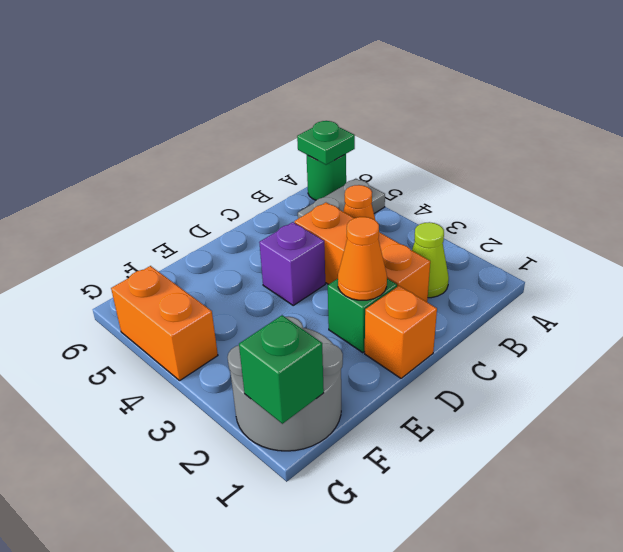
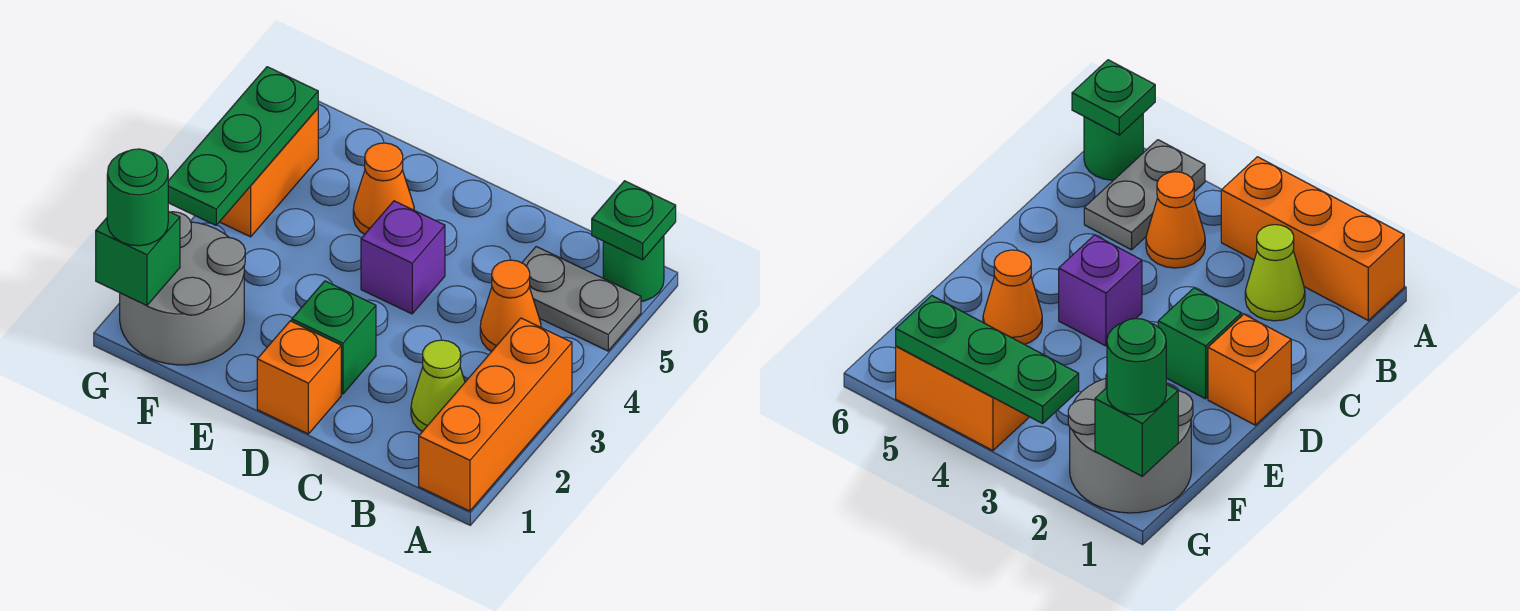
orange 1x3 brick [294,203,430,302] -> orange 1x3 brick moved to [419,318,572,511]
orange 1x1 cone [338,217,387,300] -> orange 1x1 cone moved to [353,143,414,234]
none -> green 1x1 round brick [107,149,168,246]
none -> green 1x3 plate [168,67,318,225]

